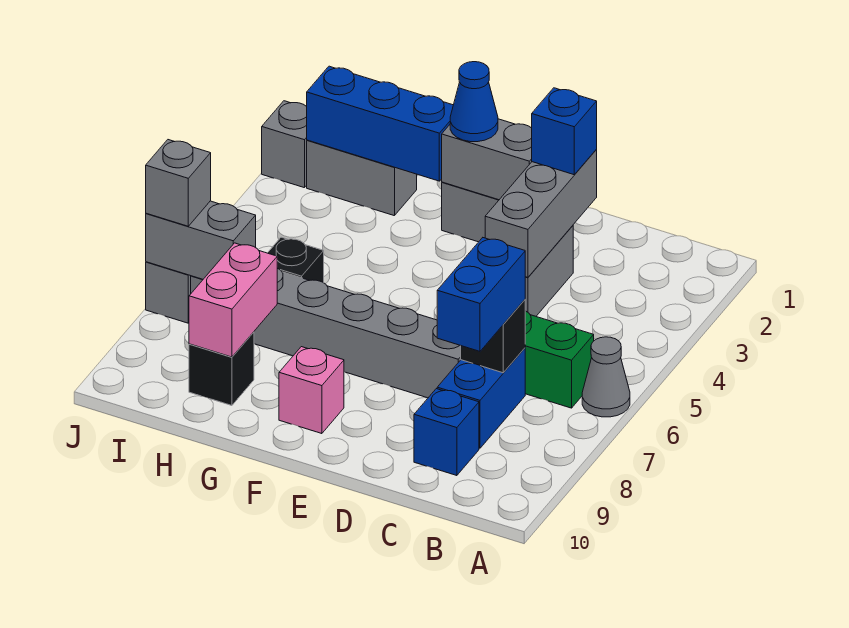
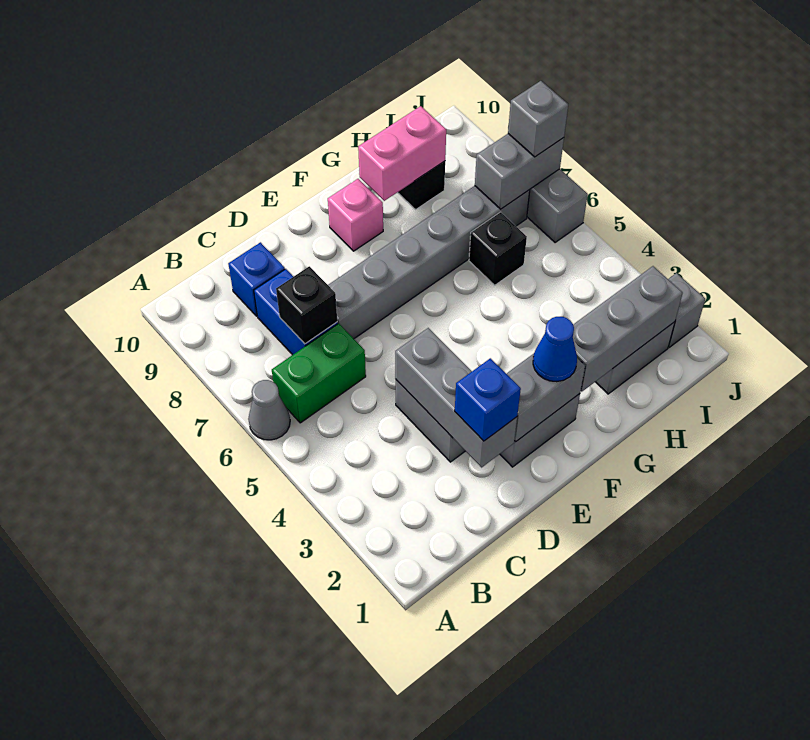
blue 1x2 brick [437,238,525,351] -> none
blue 1x3 brick [307,66,453,181] -> grey 1x3 brick [573,266,683,392]
pink 1x2 brick [189,243,277,357] -> pink 1x2 brick turned to [358,106,446,201]

